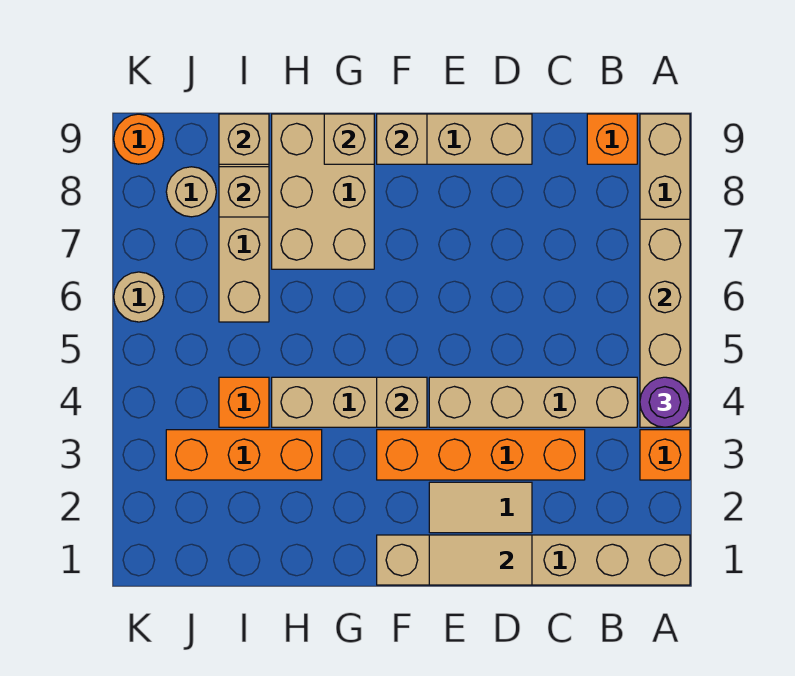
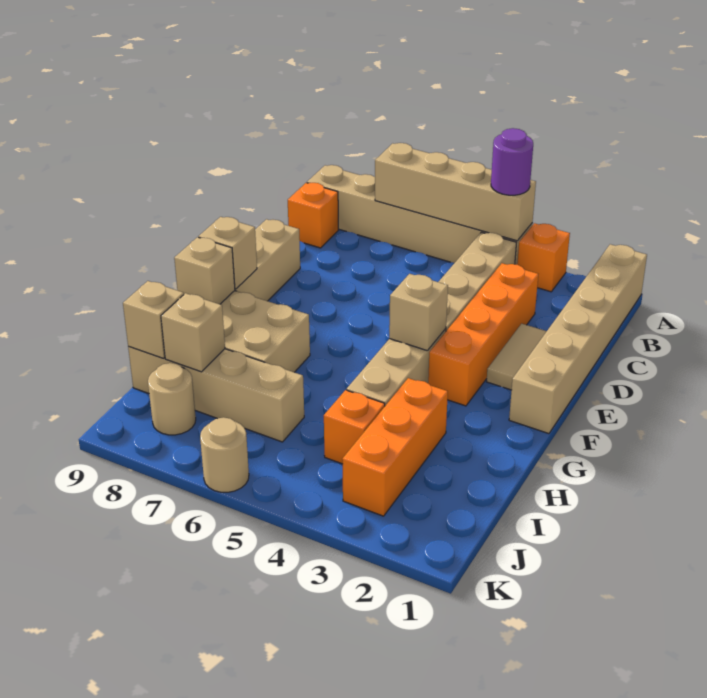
tan 1x2 tile [429,535,532,585] -> none
orange 1x1 round brick [114,114,164,164] -> none

